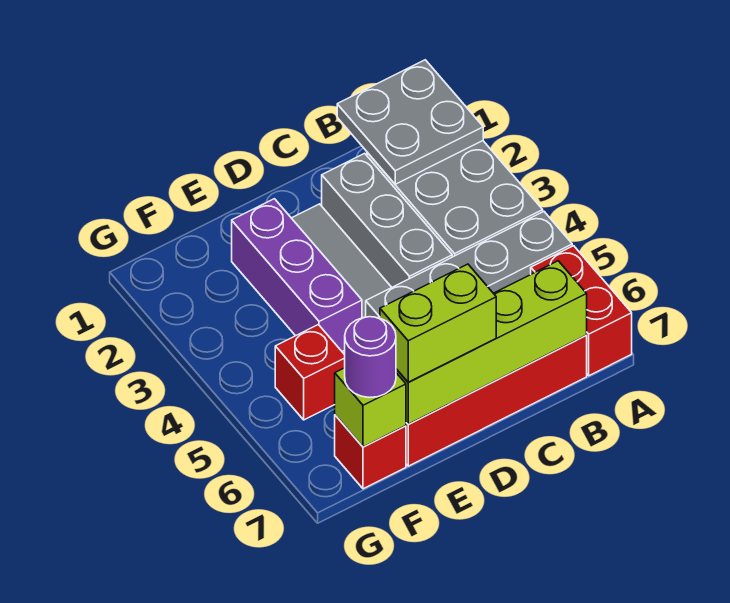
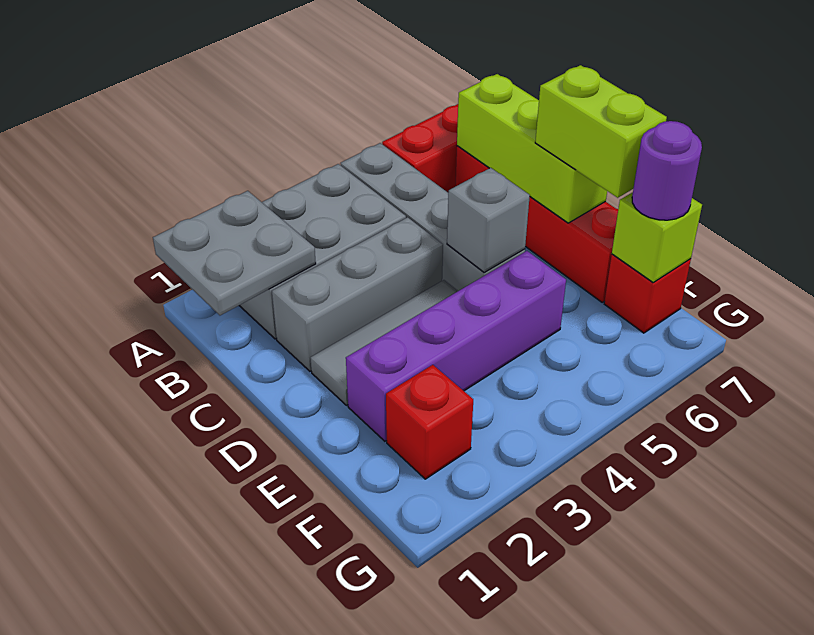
lime 1x4 brick [396,261,587,424] -> lime 1x3 brick [457,74,607,223]
none -> grey 1x1 brick [447,168,530,272]
purple 1x3 brick [232,199,362,351] -> purple 1x4 brick [346,251,566,441]
red 1x1 brick [275,325,345,420] -> red 1x1 brick moved to [386,365,473,479]

